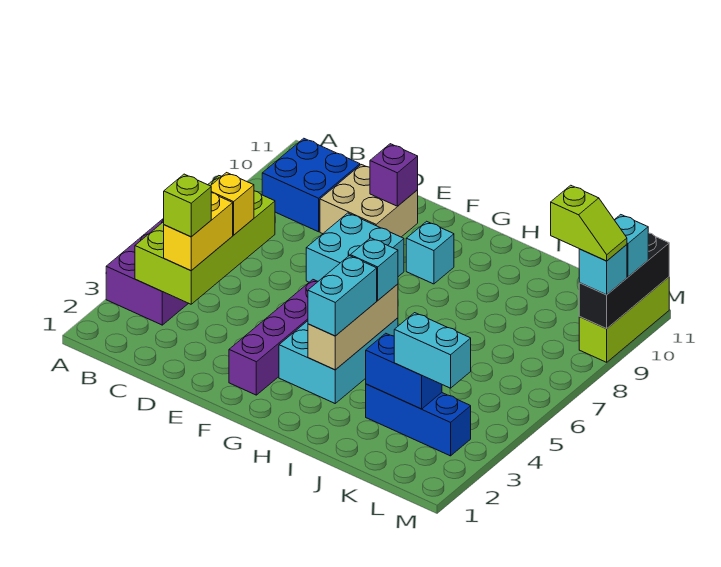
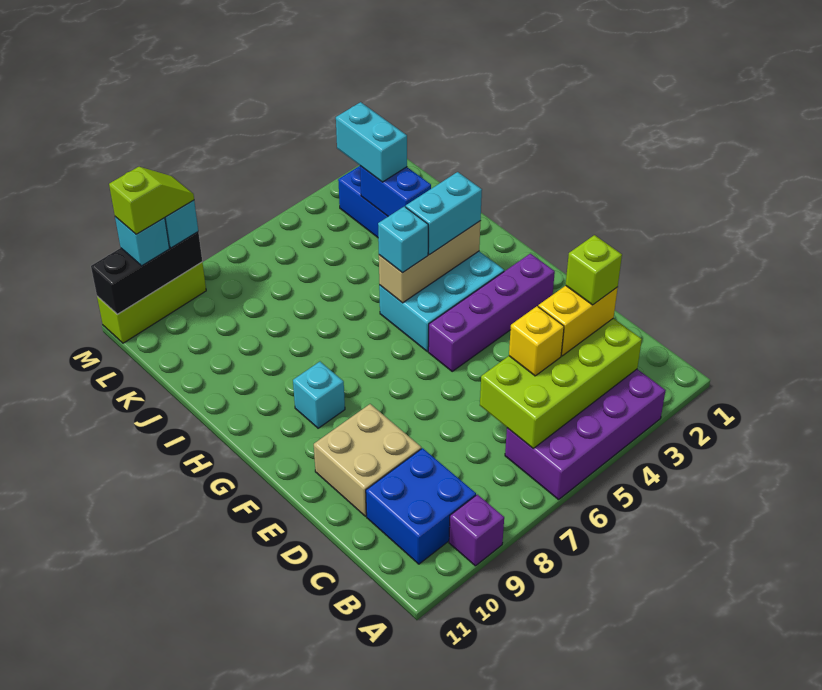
cyan 2x2 brick [306,213,404,282] -> none
purple 1x1 brick [370,144,418,206] -> purple 1x1 brick moved to [449,494,504,566]
lime 1x2 slope [551,185,627,261] -> lime 1x2 slope turned to [109,167,194,234]

